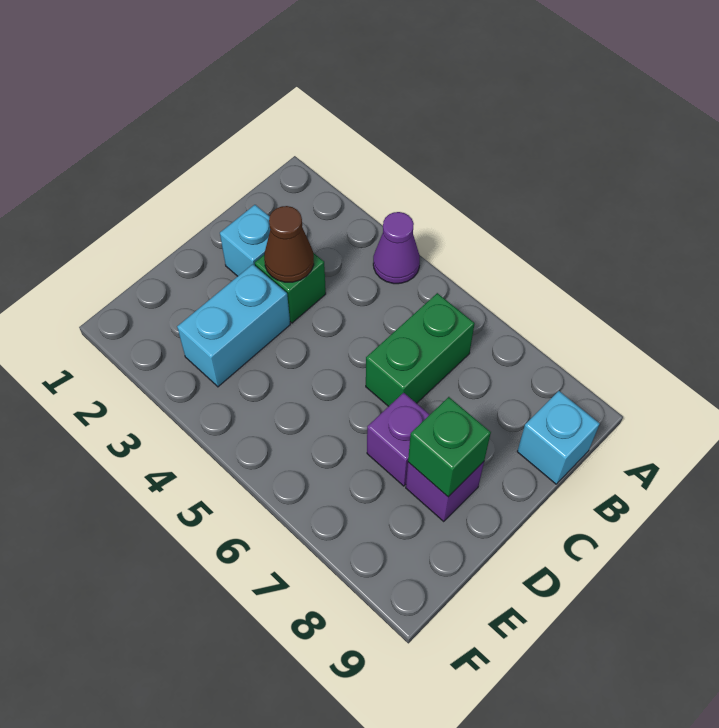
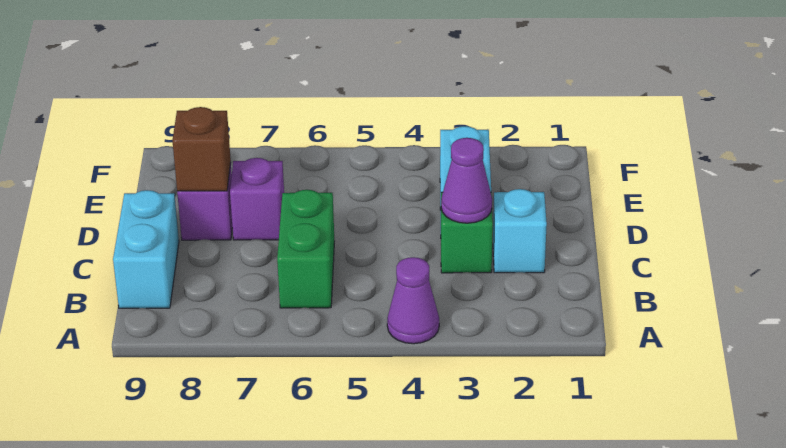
cyan 1x1 brick [517,391,600,484] -> cyan 1x2 brick [113,190,179,308]
brown 1x1 cone [264,206,314,282] -> purple 1x1 cone [441,138,492,223]
green 1x1 brick [408,397,491,497] -> brown 1x1 brick [173,107,231,191]

